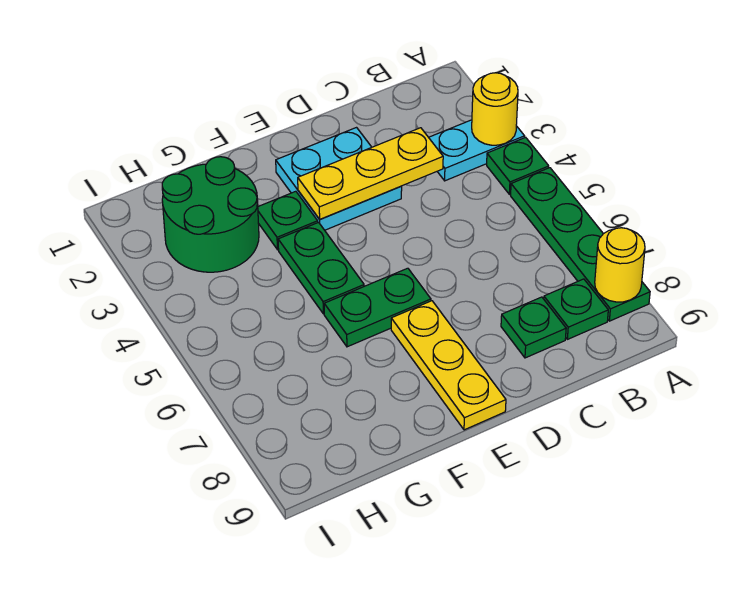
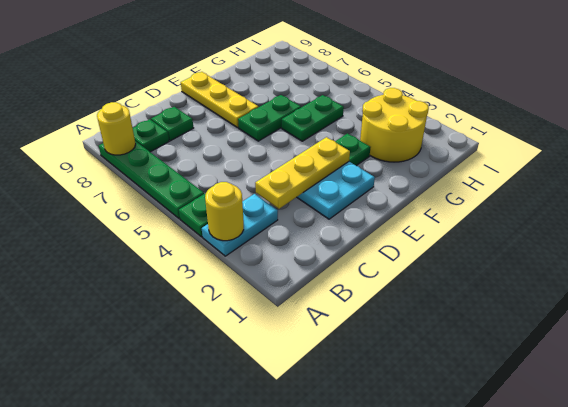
green 1x2 plate [278,222,364,314] -> green 1x2 plate turned to [282,95,344,141]
green 2x2 round brick [162,157,259,272] -> yellow 2x2 round brick [360,88,429,162]

